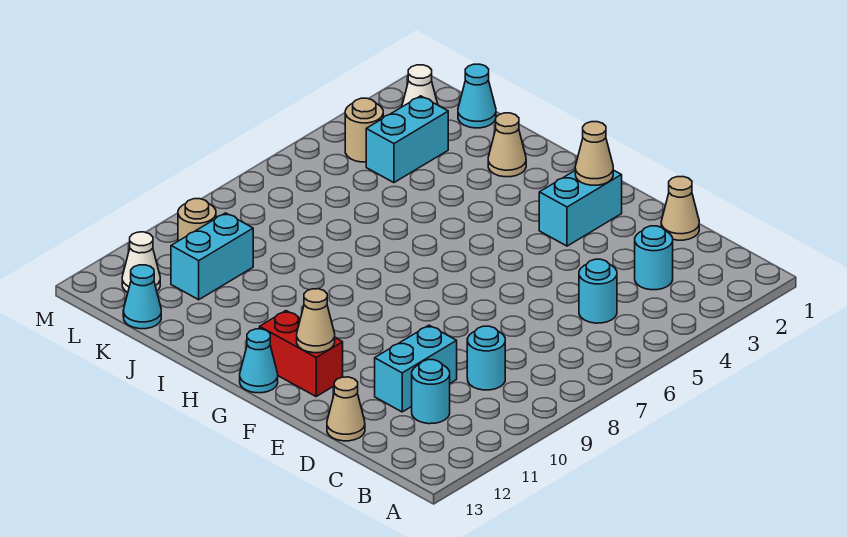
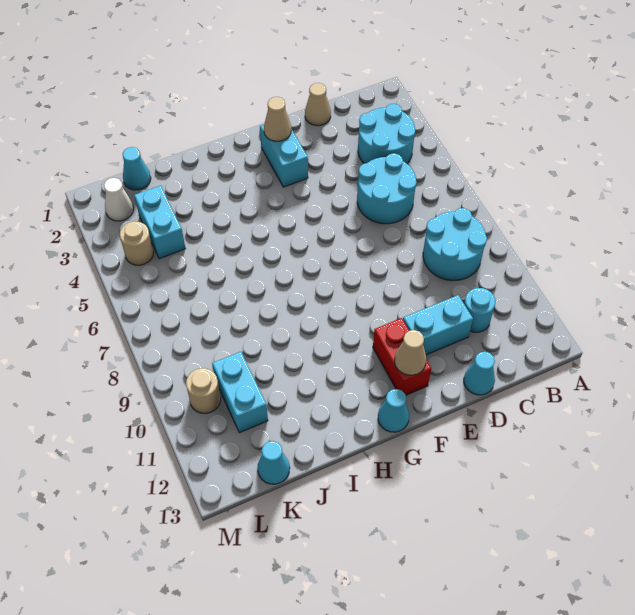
cyan 1x1 round brick [635,226,673,290] -> cyan 2x2 round brick [358,104,415,164]
cyan 1x1 round brick [579,259,617,323] -> cyan 2x2 round brick [357,153,417,224]
cyan 1x1 round brick [467,326,505,390] -> cyan 2x2 round brick [423,208,487,280]
cyan 1x2 brick [375,325,457,412] -> cyan 1x2 brick turned to [403,295,473,355]
tan 1x1 cone [327,377,365,441] -> cyan 1x1 cone [464,352,495,395]
red 1x2 brick [259,311,343,396] -> red 1x2 brick turned to [373,318,431,395]
tan 1x1 cone [488,113,526,177] -> none
white 1x1 cone [122,232,160,293] -> none

